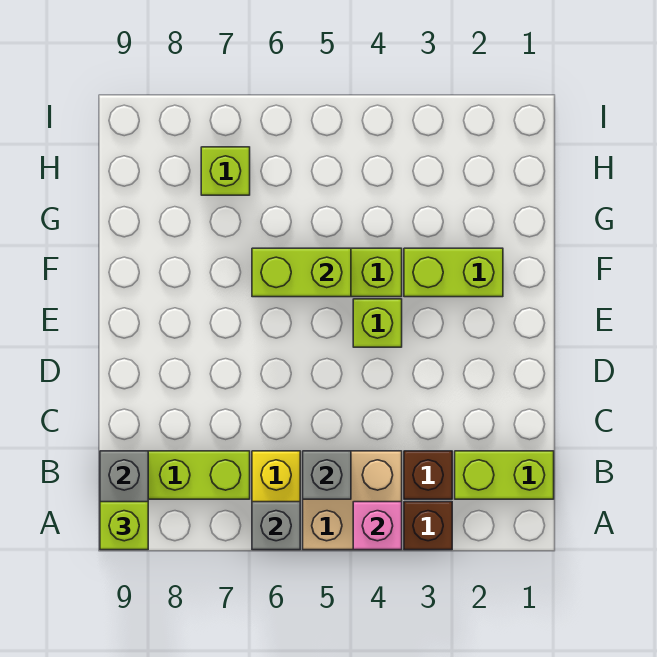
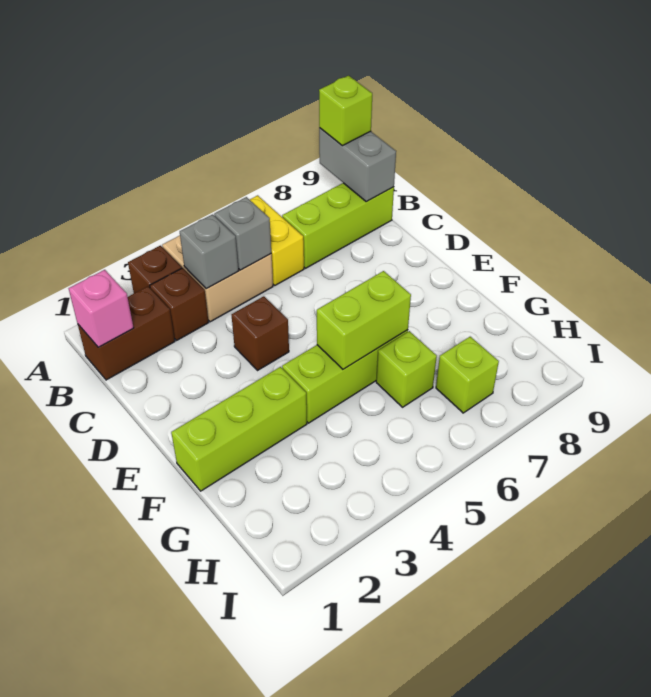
pink 1x1 brick [353,502,402,550] -> pink 1x1 brick moved to [69,270,134,347]
grey 1x1 brick [252,502,300,550] -> grey 1x1 brick moved to [180,215,238,289]
lime 1x2 brick [455,451,554,499] -> brown 1x2 brick [78,286,175,380]
none -> brown 1x1 brick [232,296,289,371]
lime 1x1 brick [353,299,402,347] -> lime 1x1 brick moved to [376,331,437,407]
lime 1x2 brick [404,248,503,297] -> lime 1x3 brick [171,367,307,491]

